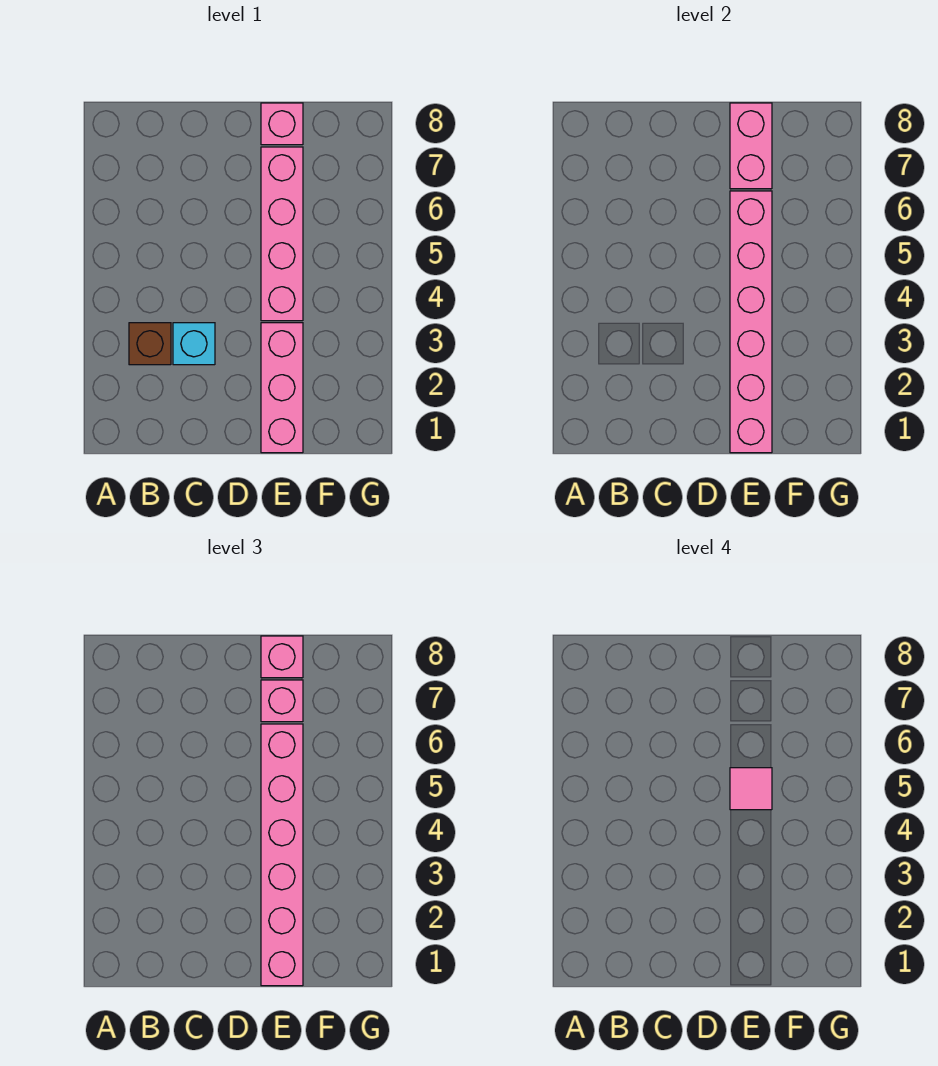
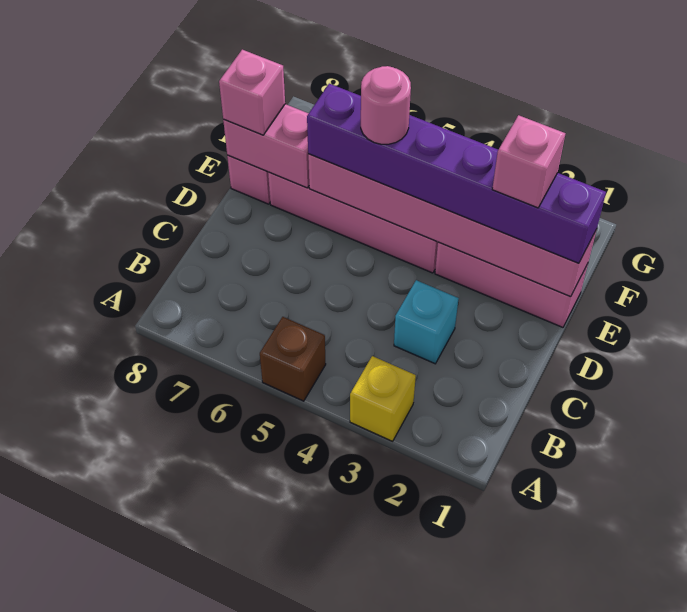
none -> yellow 1x1 brick [350,356,416,441]
brown 1x1 brick [129,323,171,365] -> brown 1x1 brick moved to [260,317,326,401]
pink 1x6 brick [261,724,303,986] -> purple 1x6 brick [307,84,606,263]
pink 1x1 tile [730,768,772,810] -> pink 1x1 round brick [361,66,411,144]
pink 1x1 brick [261,680,303,722] -> pink 1x1 brick moved to [492,115,565,208]

